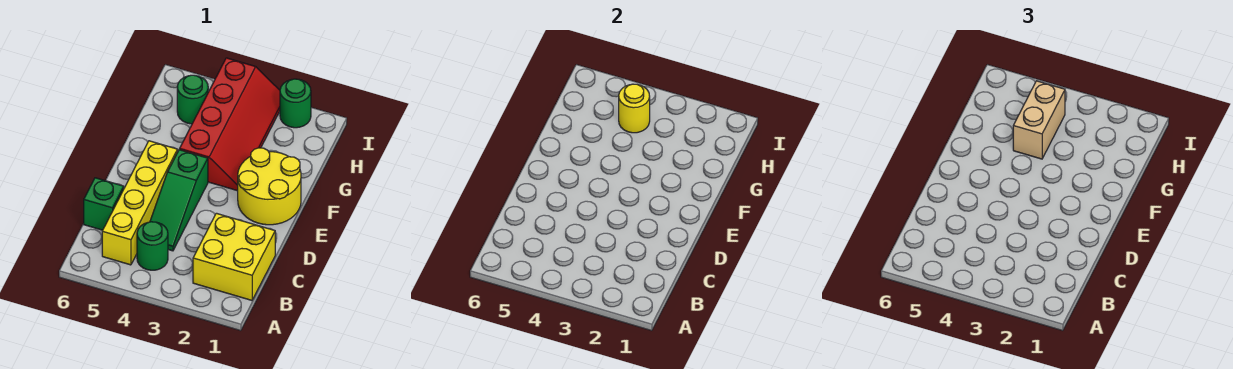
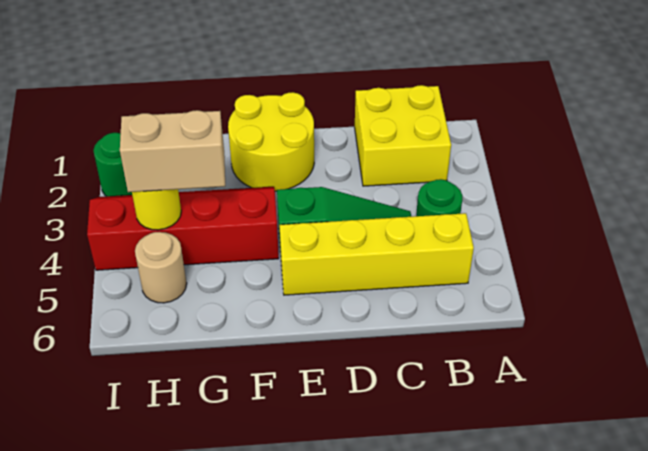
green 1x1 brick [84,178,124,230] -> none
green 1x1 round brick [177,75,208,124] -> tan 1x1 round brick [135,232,187,303]

